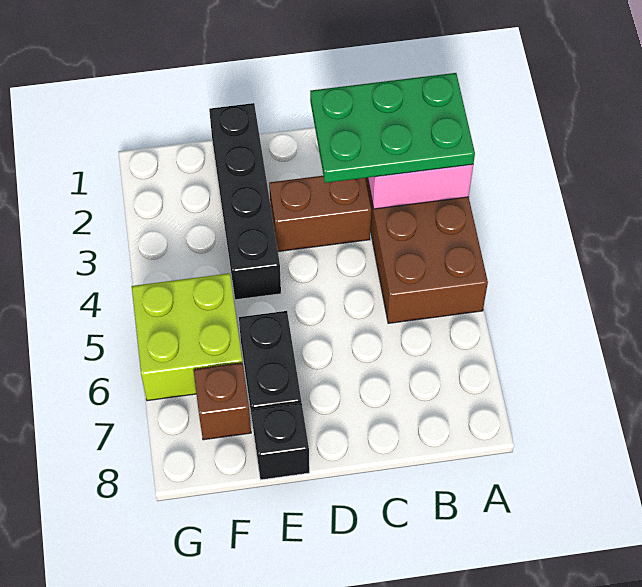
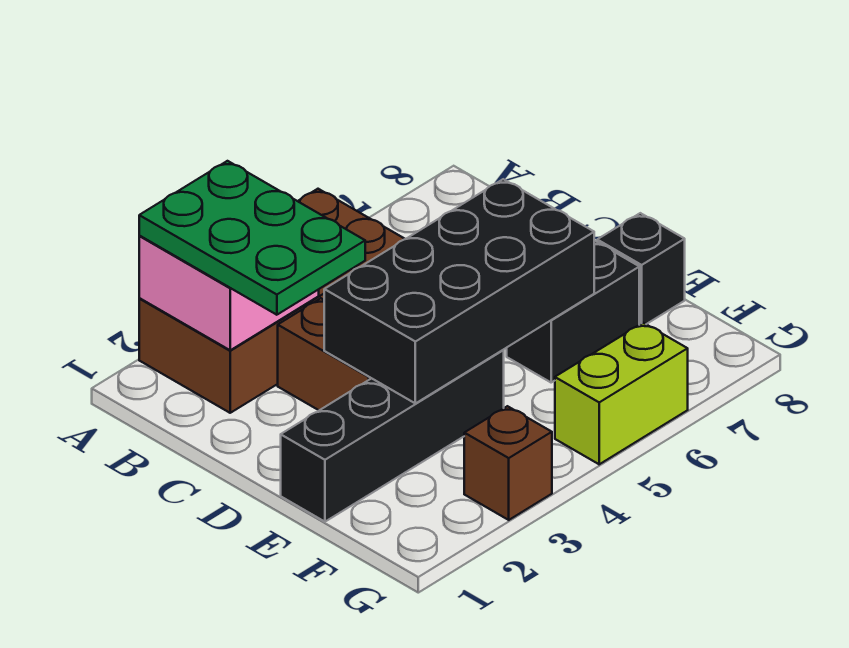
none -> black 2x4 brick [324,179,594,403]
lime 2x2 brick [132,273,243,401] -> lime 1x2 brick [555,323,688,464]
brown 1x1 brick [194,363,251,440] -> brown 1x1 brick moved to [464,406,552,520]

